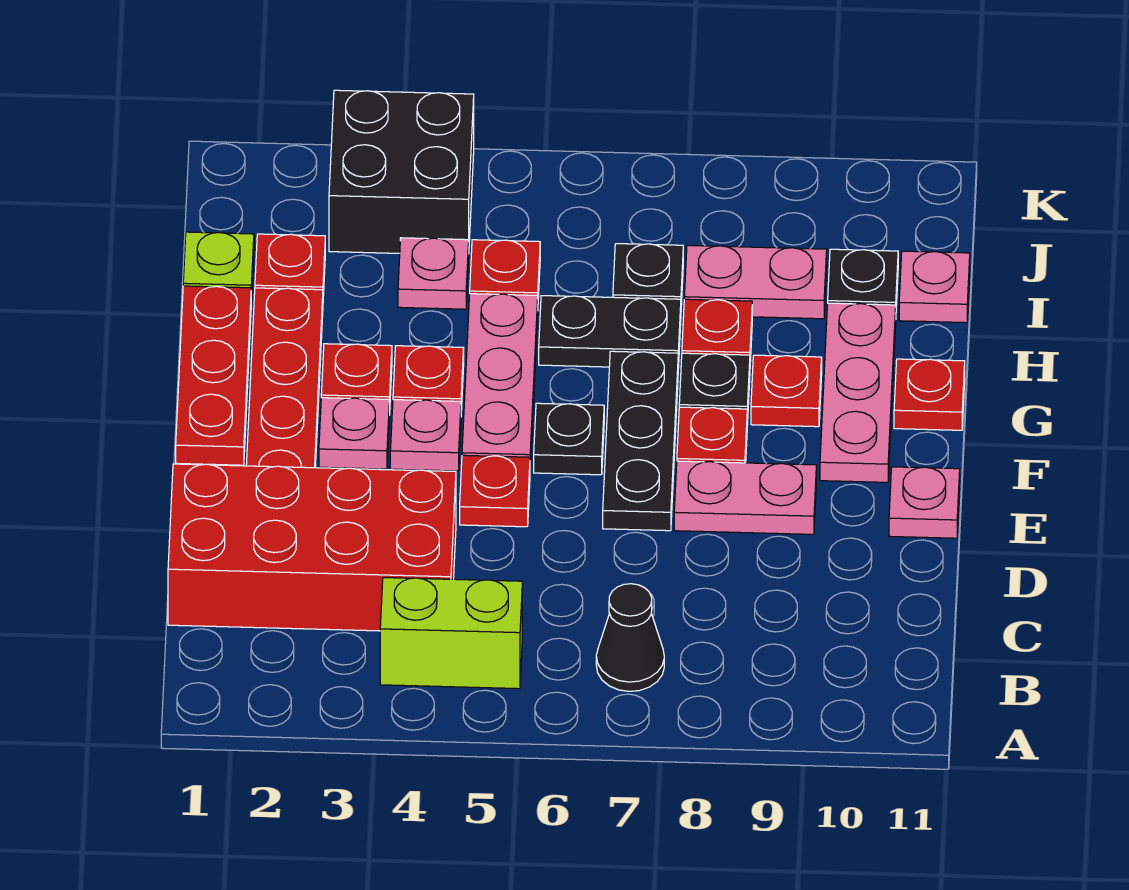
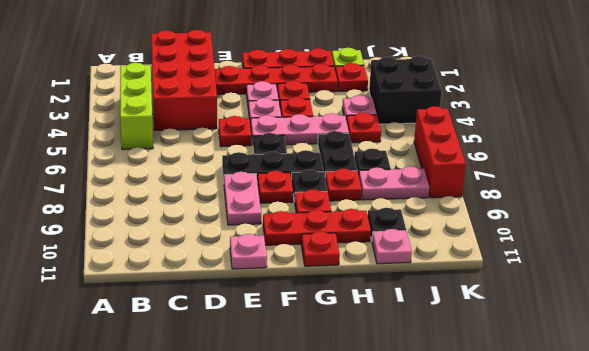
lime 1x2 brick [380,578,522,689] -> lime 1x3 brick [120,63,153,149]
black 1x1 cone [596,584,664,691] -> none
pink 1x3 plate [820,303,896,482] -> red 1x3 plate [263,209,371,245]
pink 1x2 plate [684,245,827,319] -> pink 1x2 plate turned to [359,166,429,200]
none -> red 1x3 brick [414,106,466,198]

